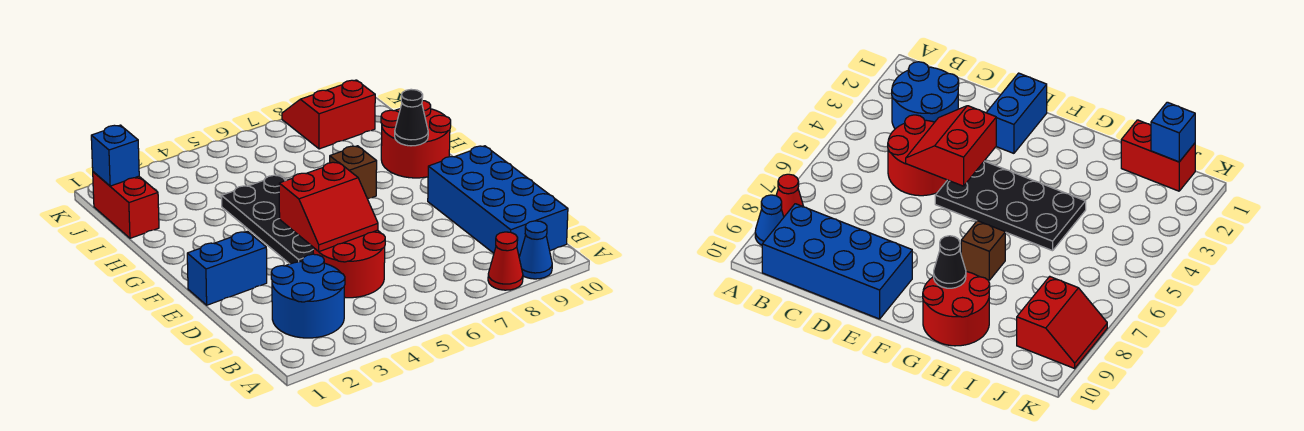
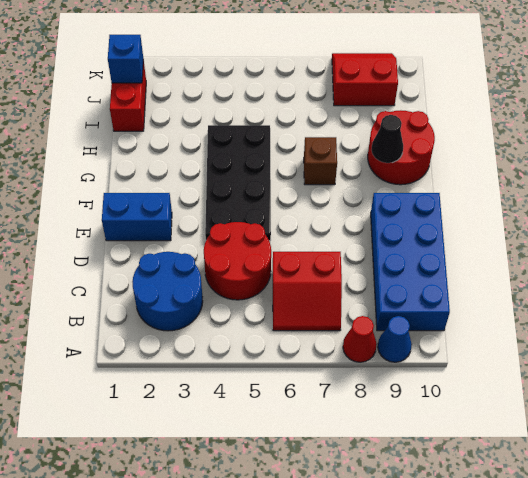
red 2x2 slope [279,162,378,252] -> red 2x2 slope moved to [273,252,342,331]

